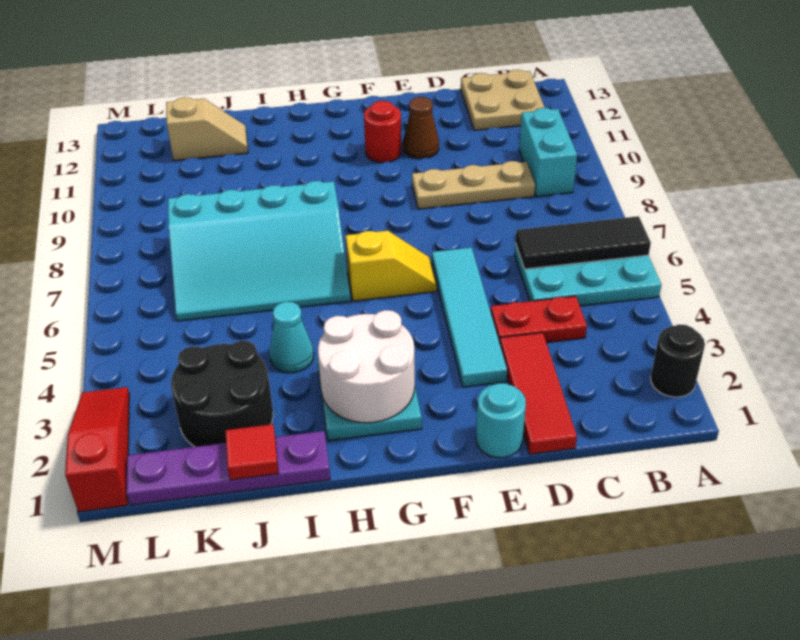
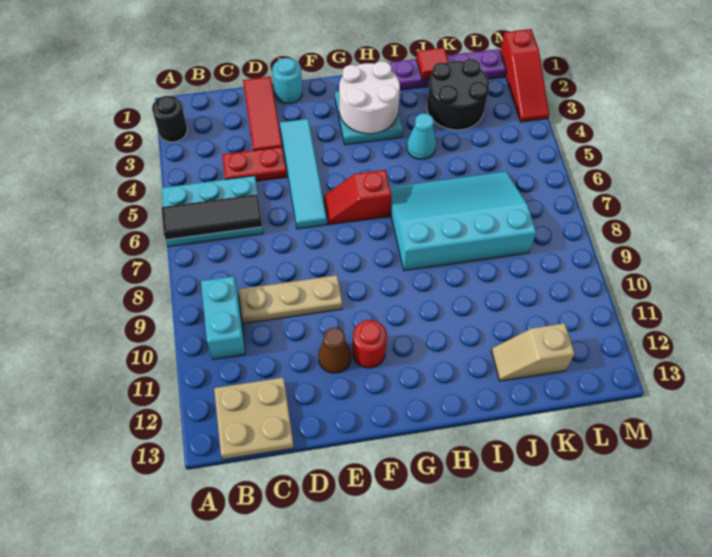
yellow 1x2 slope [346,231,437,301] -> red 1x2 slope [324,170,392,225]

